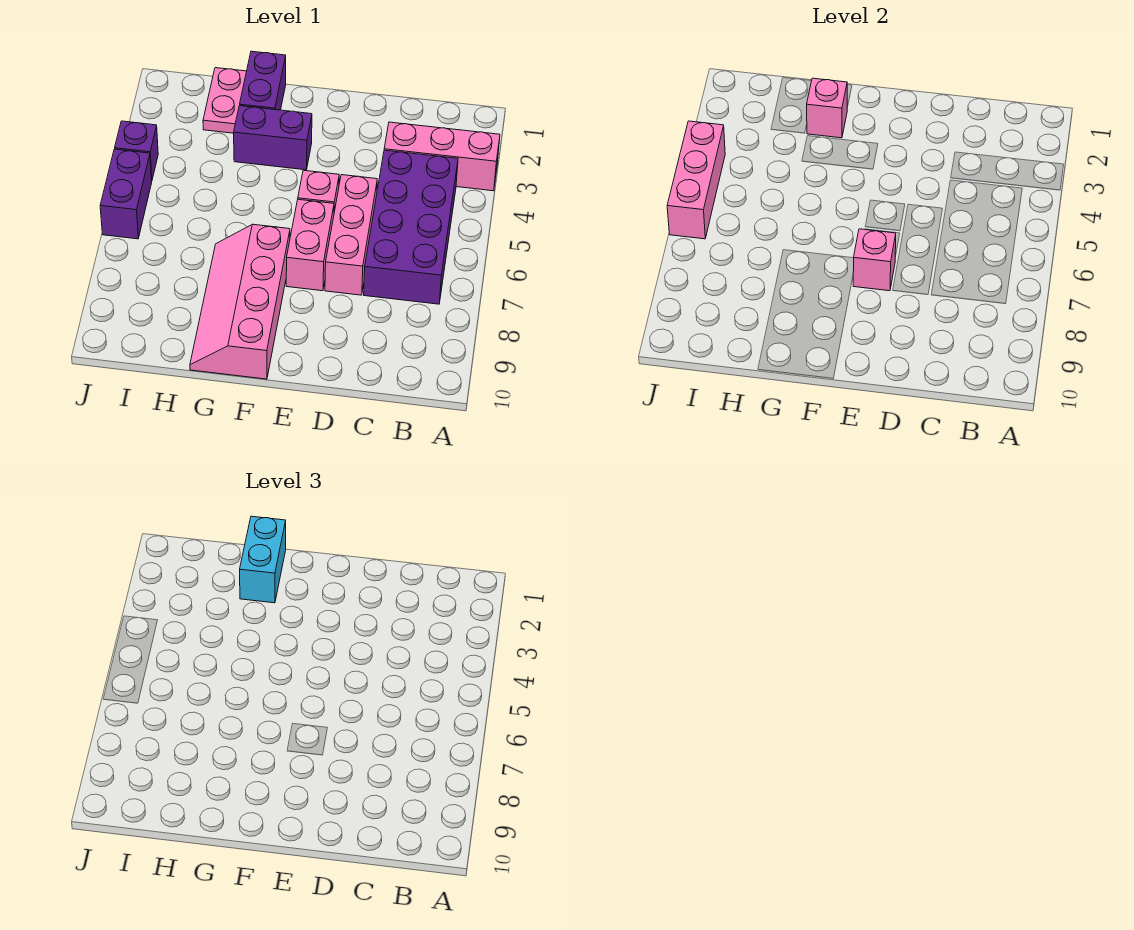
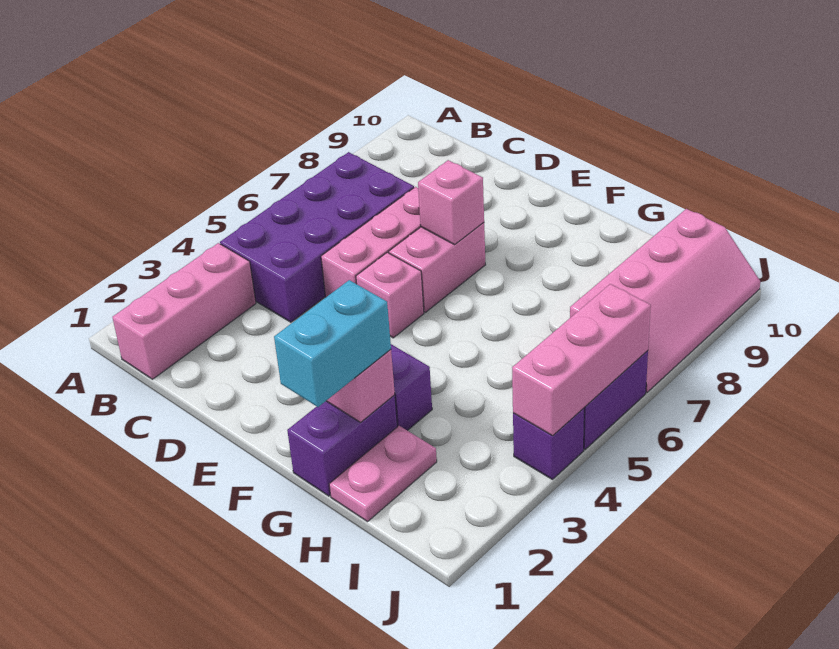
pink 1x3 brick [384,122,500,191] -> pink 1x3 brick turned to [112,243,256,379]
pink 2x4 slope [190,224,290,379] -> pink 2x4 slope moved to [570,209,760,392]

